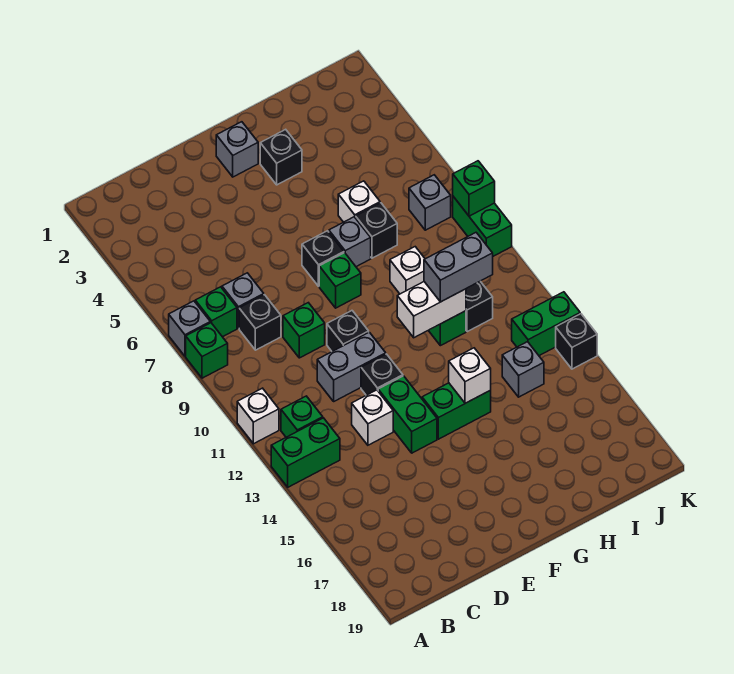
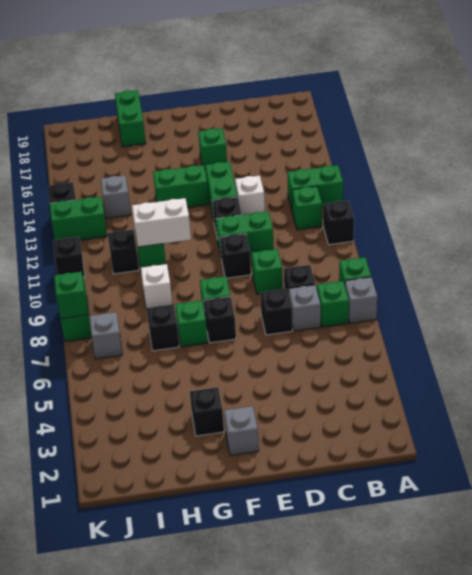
white 1x1 brick [237,388,279,444] -> black 1x1 brick [323,201,354,245]
none -> black 1x1 brick [260,289,293,335]
grey 1x2 brick [317,332,386,401] -> green 1x2 brick [216,212,274,255]
none -> green 1x1 brick [198,128,227,170]
grey 1x1 brick [329,217,371,267] -> green 1x1 brick [175,300,208,347]
white 1x1 brick [449,348,491,403] -> none
white 1x1 brick [338,181,380,222] -> none
grey 1x2 brick [424,233,493,302] -> none
none -> green 1x2 brick [115,90,146,147]
none -> black 1x1 brick [53,237,85,278]

